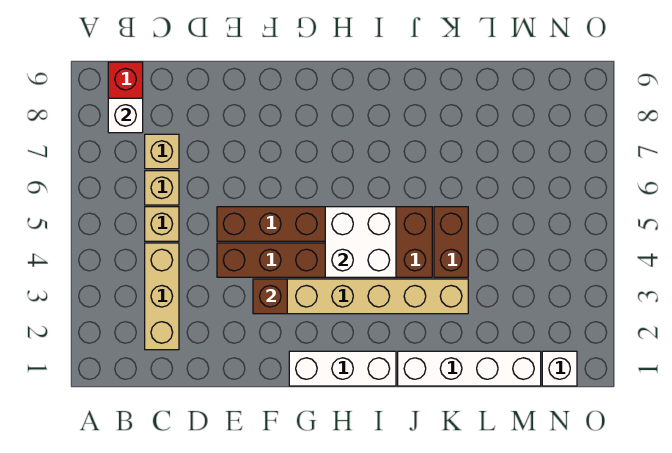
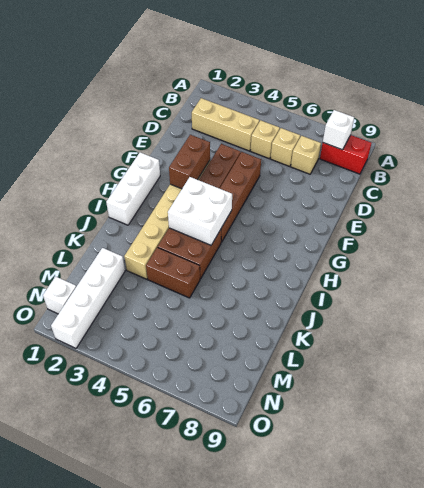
brown 1x1 brick [253,279,287,314] -> brown 1x2 brick [169,135,210,189]
white 1x4 brick [398,351,541,386] -> white 1x4 brick moved to [51,248,125,348]

